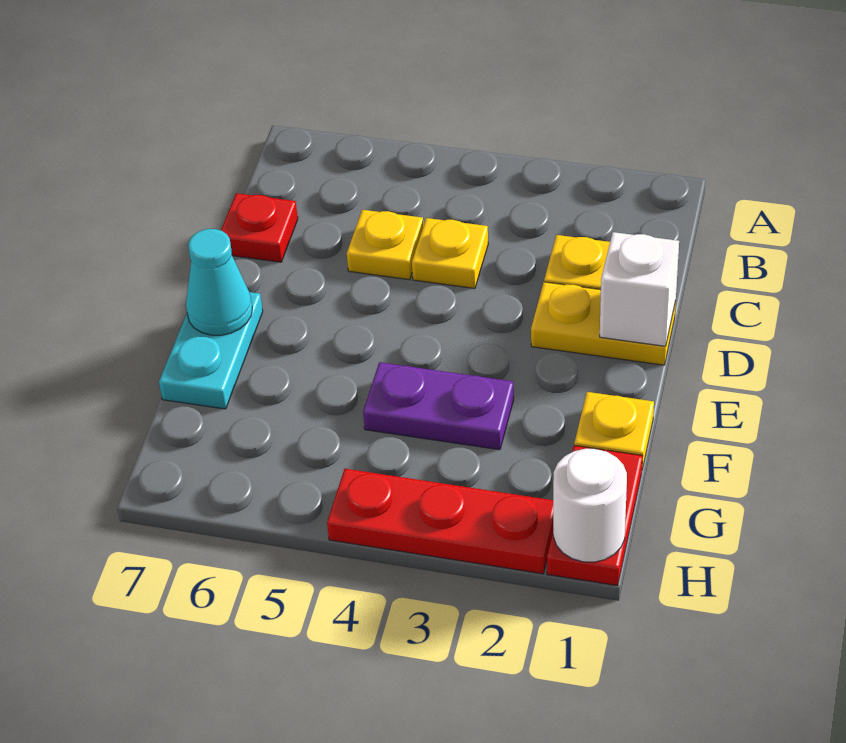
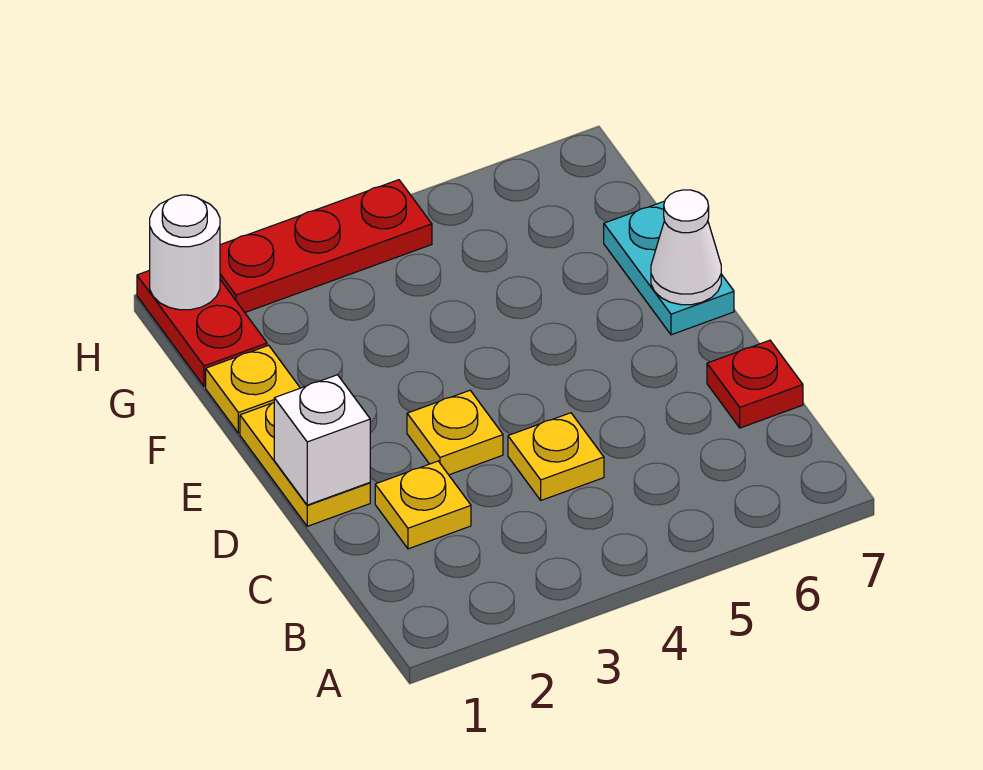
yellow 1x1 plate [347,210,423,280] -> yellow 1x1 plate moved to [407,390,503,475]
yellow 1x2 plate [531,282,676,365] -> yellow 1x2 plate turned to [240,403,370,526]
cyan 1x1 cone [186,229,252,335] -> white 1x1 cone [651,190,721,305]
purple 1x2 plate [363,362,514,450] -> none

